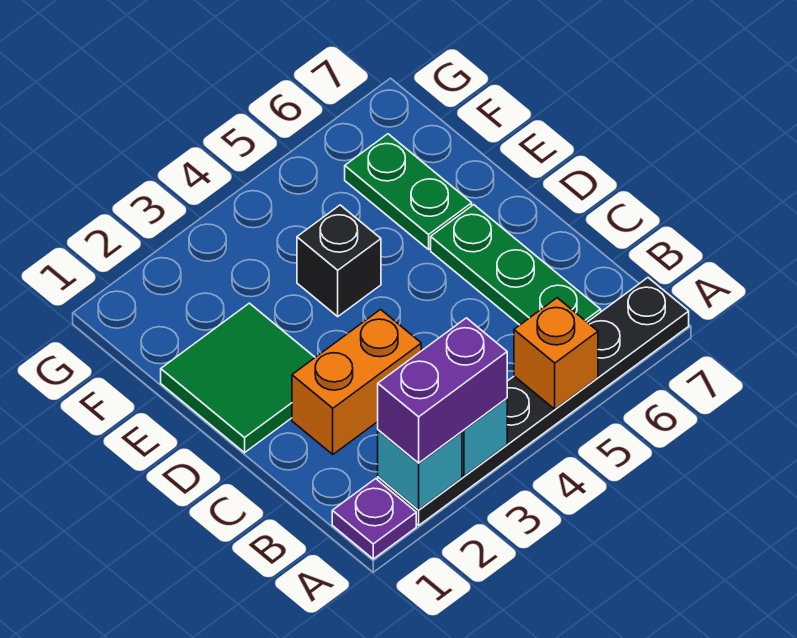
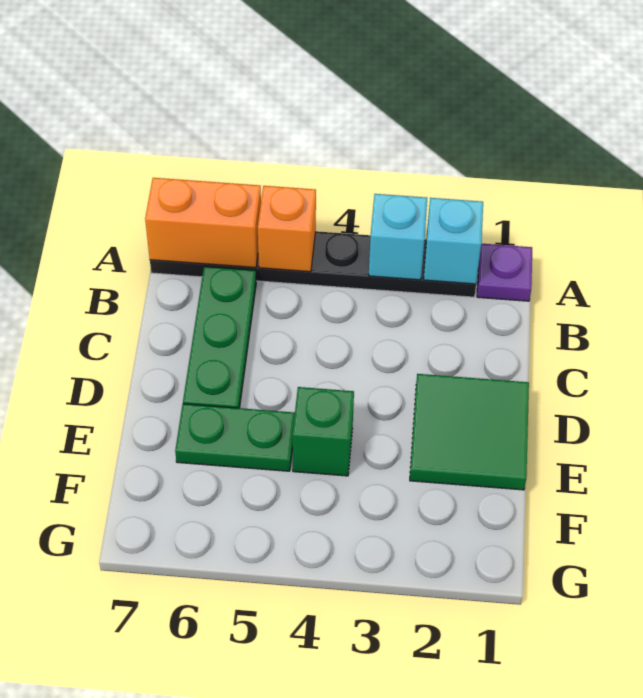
purple 1x2 brick [378,318,507,463] -> none
orange 1x2 brick [292,310,421,454] -> orange 1x2 brick moved to [145,178,261,268]
black 1x1 brick [297,205,381,316] -> green 1x1 brick [292,387,354,476]
green 1x2 plate [345,134,472,249] -> green 1x2 plate turned to [175,404,295,471]

